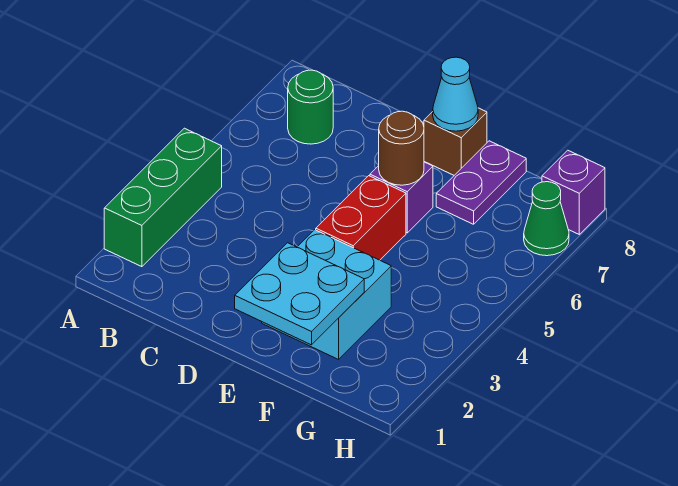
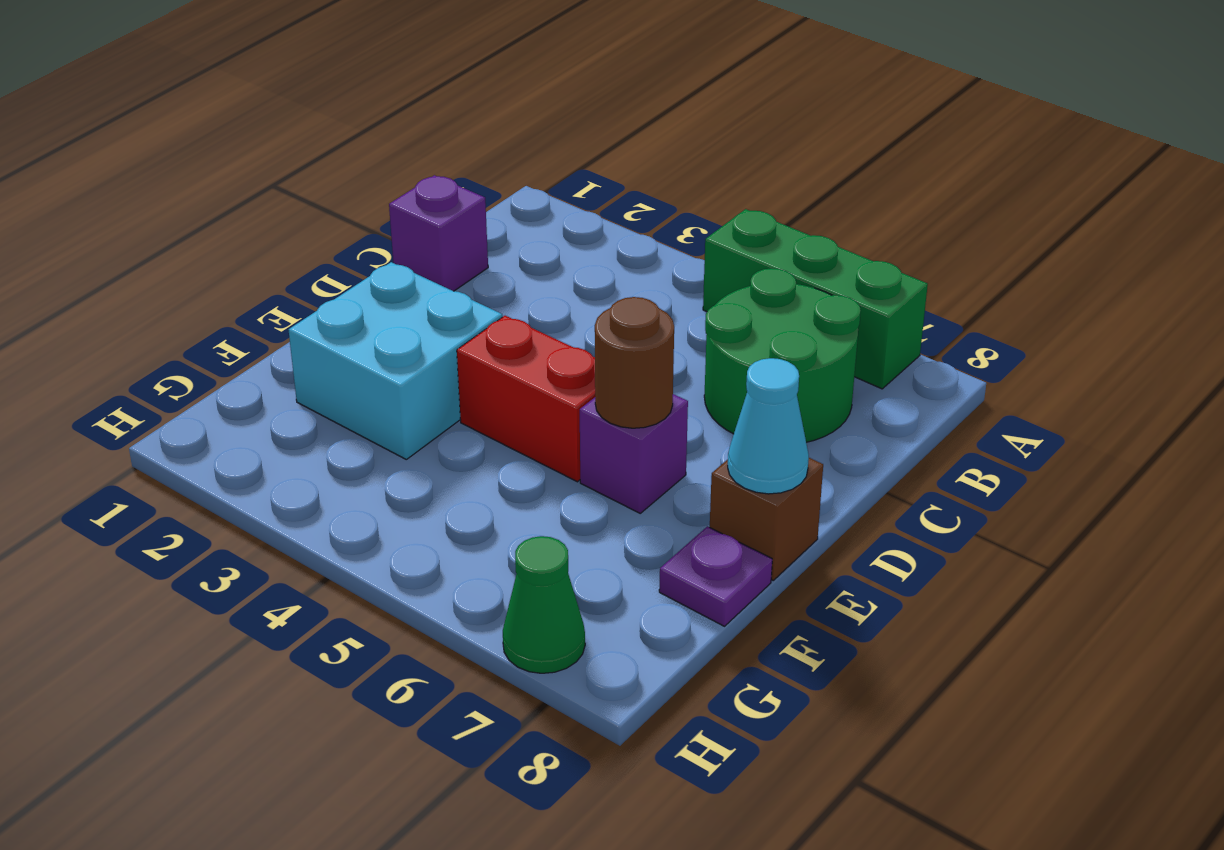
green 1x3 brick [104,128,222,267] -> green 1x3 brick moved to [703,209,928,389]
green 1x1 round brick [288,70,333,144] -> green 2x2 round brick [704,268,861,442]
cyan 2x2 plate [235,243,364,345] -> none
purple 1x2 plate [436,141,526,224] -> purple 1x1 plate [659,526,772,626]
purple 1x1 brick [542,150,605,234] -> purple 1x1 brick moved to [389,175,488,291]

